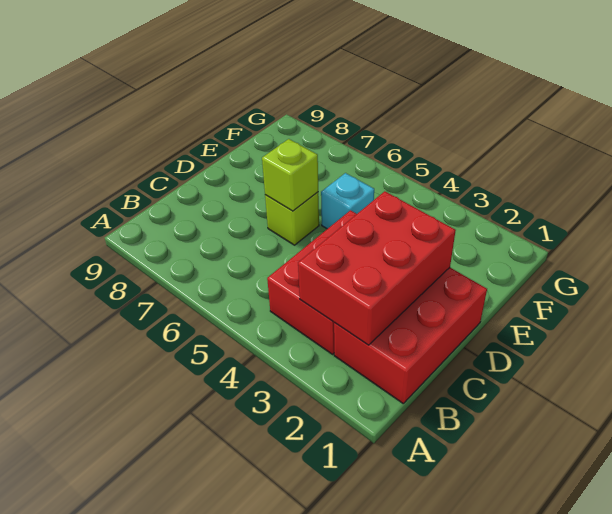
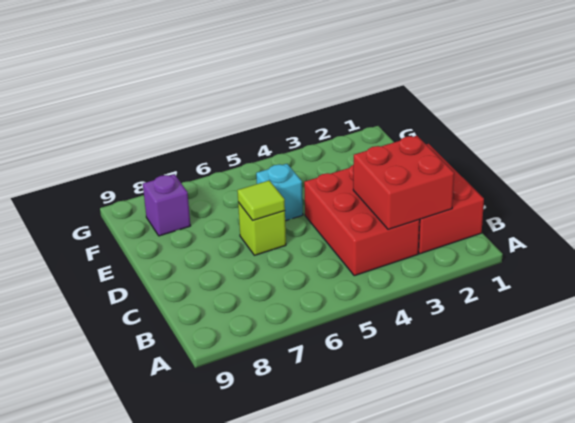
red 2x3 brick [298,191,456,345] -> red 2x2 brick [353,136,454,230]
lime 1x1 brick [262,139,318,211] -> lime 1x1 tile [237,180,285,220]
none -> purple 1x1 brick [143,174,190,236]

